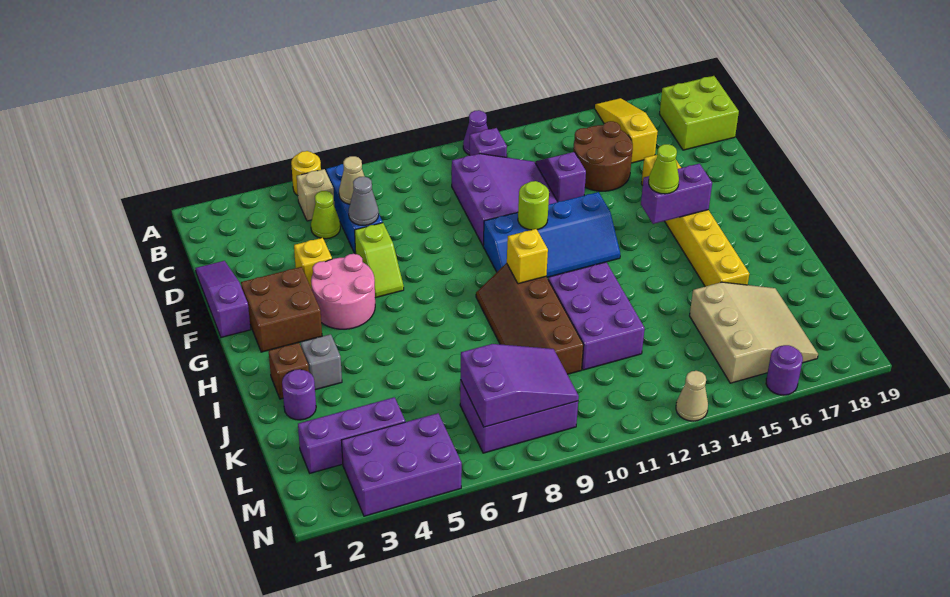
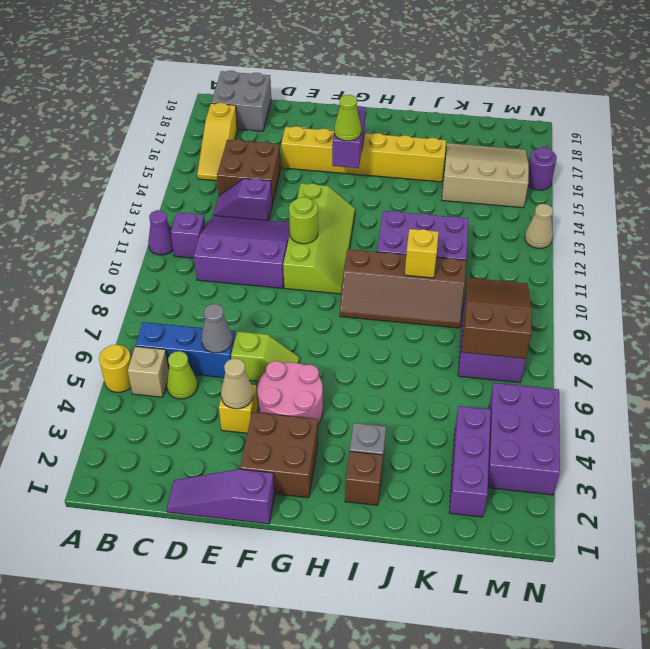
yellow 1x3 slope [595,98,658,163] -> yellow 1x3 slope turned to [197,103,237,181]
lime 2x2 brick [660,76,739,150] -> grey 2x2 brick [211,71,271,131]
tan 1x1 cone [339,156,365,204] -> tan 1x1 cone moved to [221,359,253,409]
brown 2x2 round brick [573,121,633,191] -> brown 2x2 brick [217,139,281,204]
blue 2x4 slope [483,192,620,277] -> lime 2x4 slope [283,184,355,294]
yellow 1x1 brick [507,229,548,284] -> yellow 1x1 brick moved to [405,229,439,278]
purple 1x1 round brick [282,369,316,420] -> none
purple 2x3 slope [461,344,579,427] -> brown 2x3 slope [462,278,532,359]

